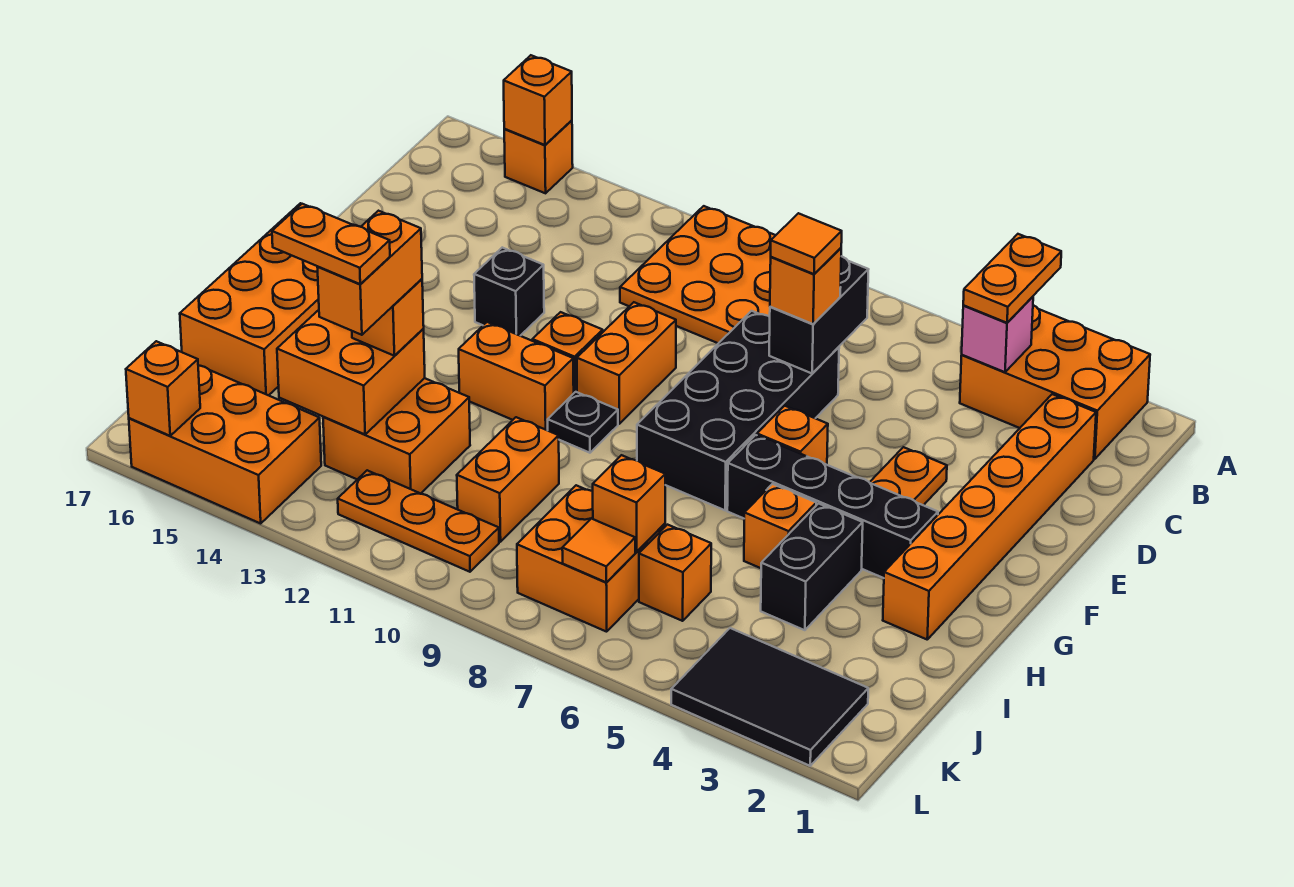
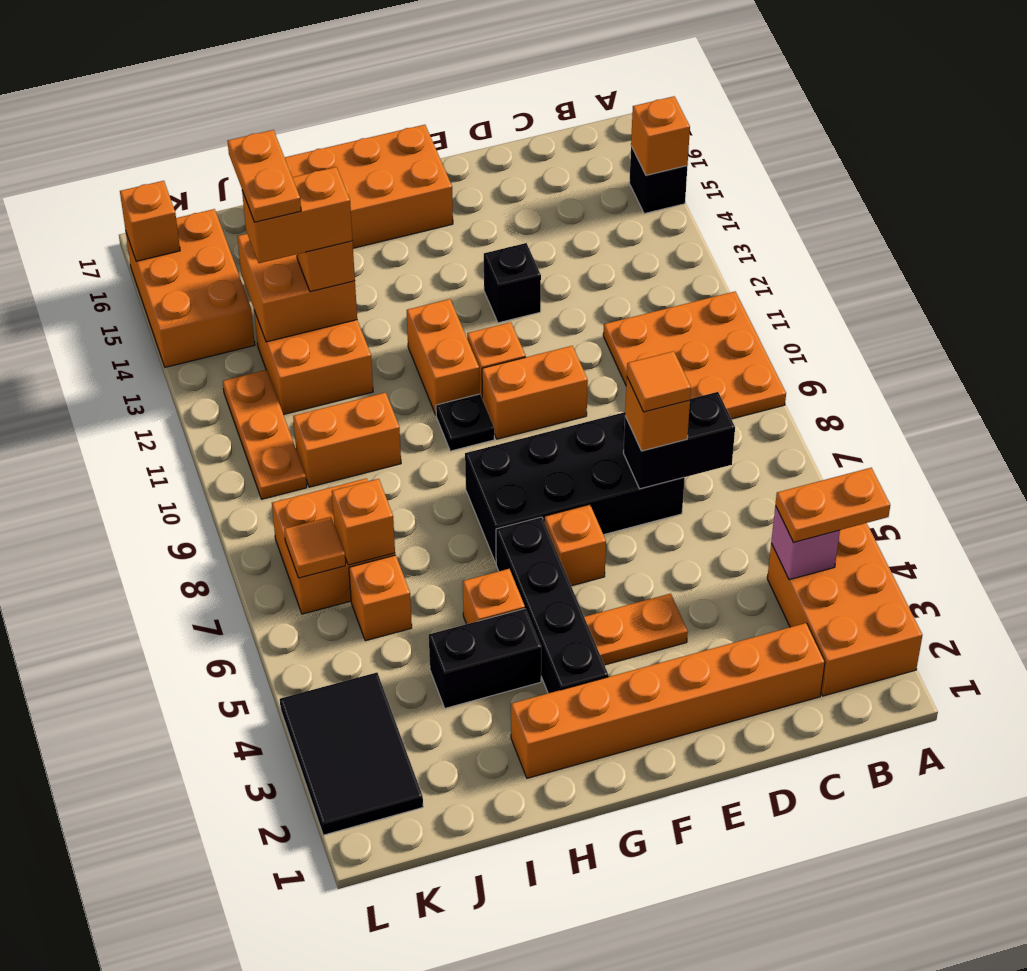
orange 1x1 brick [504,120,573,193] -> black 1x1 brick [629,146,687,214]

